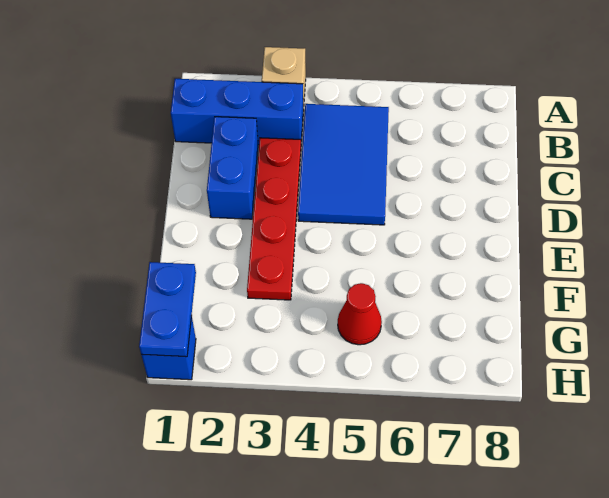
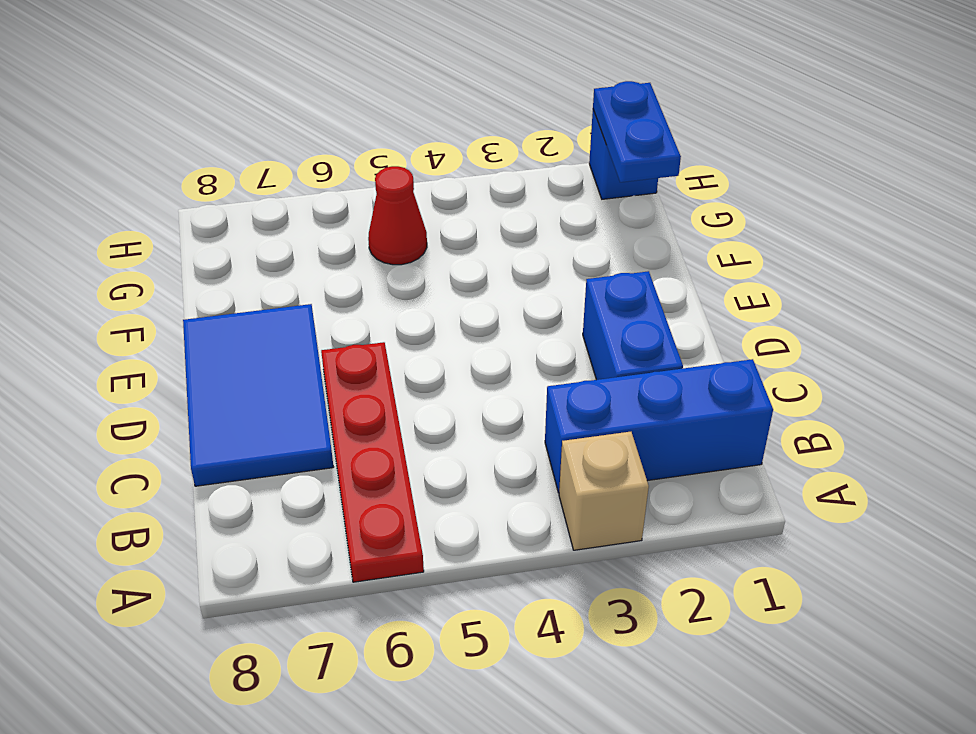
blue 2x3 tile [298,104,389,225] -> blue 2x3 tile moved to [183,304,333,486]
red 1x4 plate [247,138,301,300] -> red 1x4 plate moved to [321,342,424,582]

